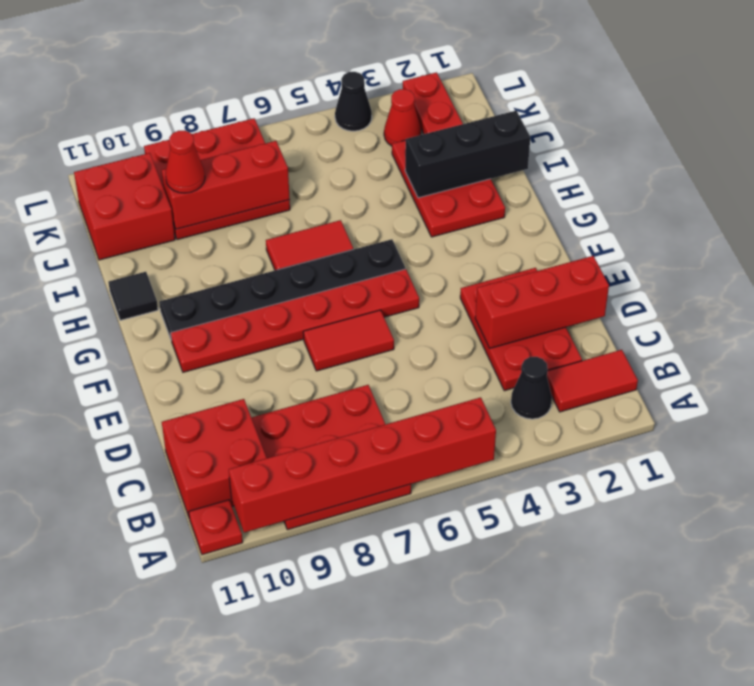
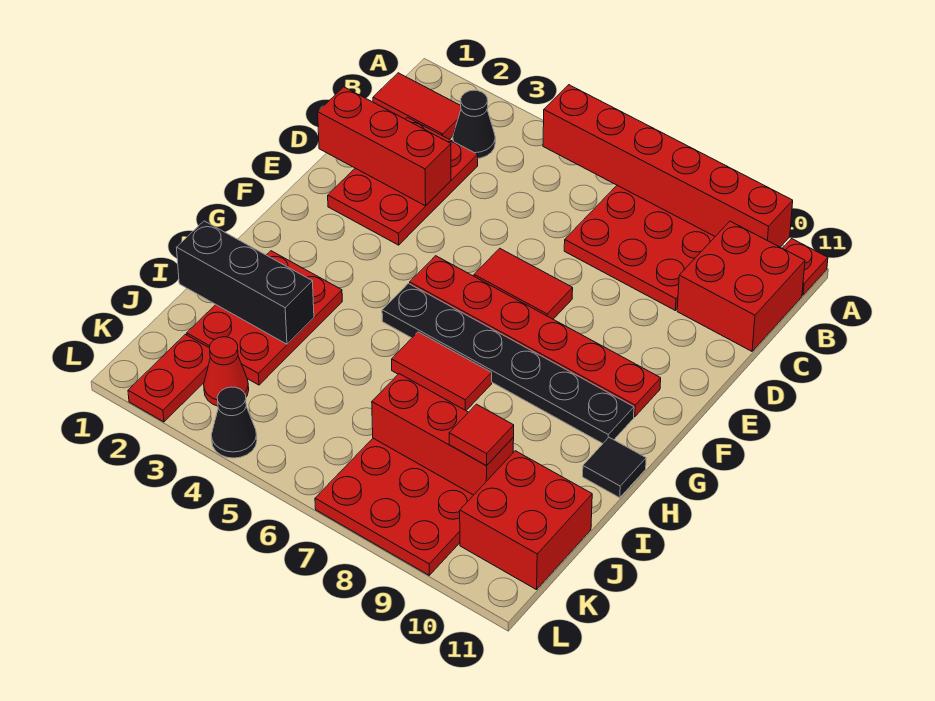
red 1x1 cone [165,131,205,193] -> red 1x1 tile [449,404,514,465]

